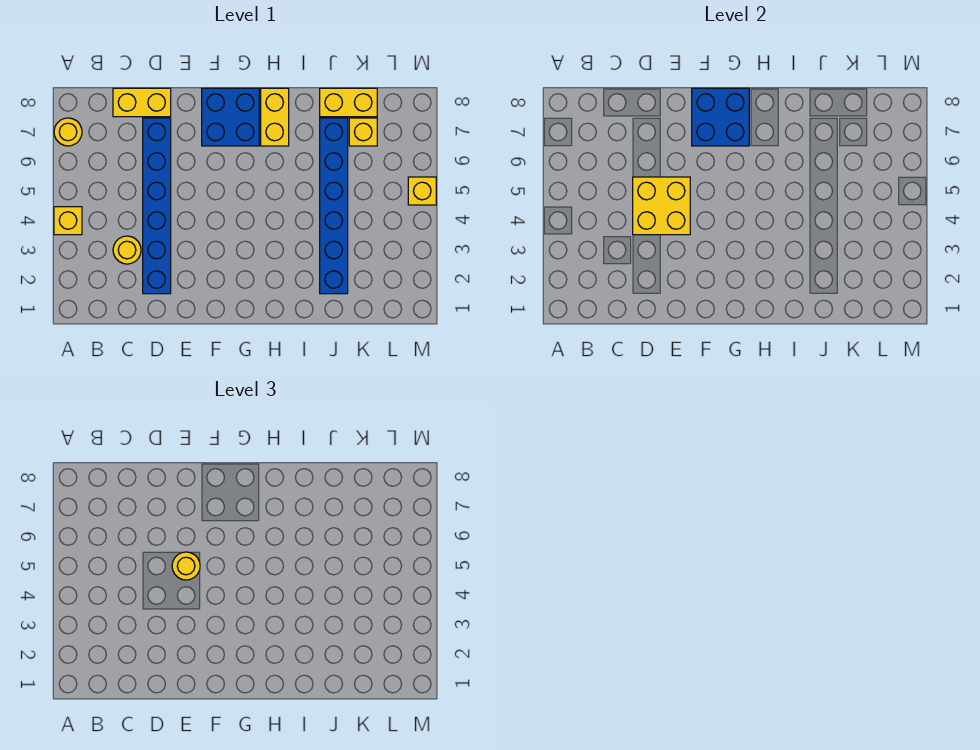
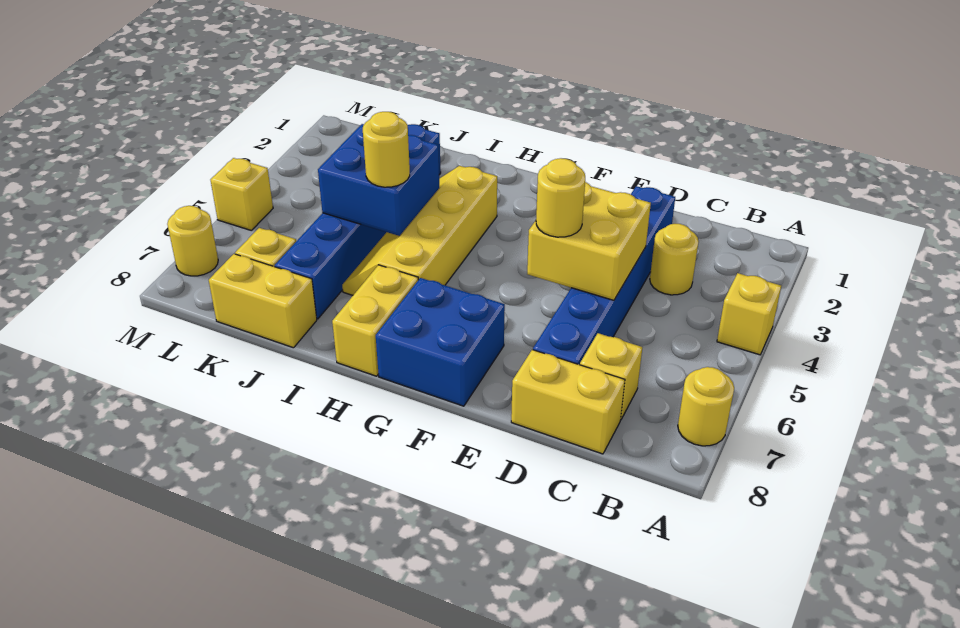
none -> yellow 1x1 brick [580,333,642,419]
blue 2x2 brick [692,88,749,146] -> blue 2x2 brick moved to [318,124,439,236]
none -> yellow 2x4 slope [342,166,497,295]
none -> yellow 1x1 round brick [363,112,410,187]
none -> yellow 1x1 round brick [167,206,218,276]

